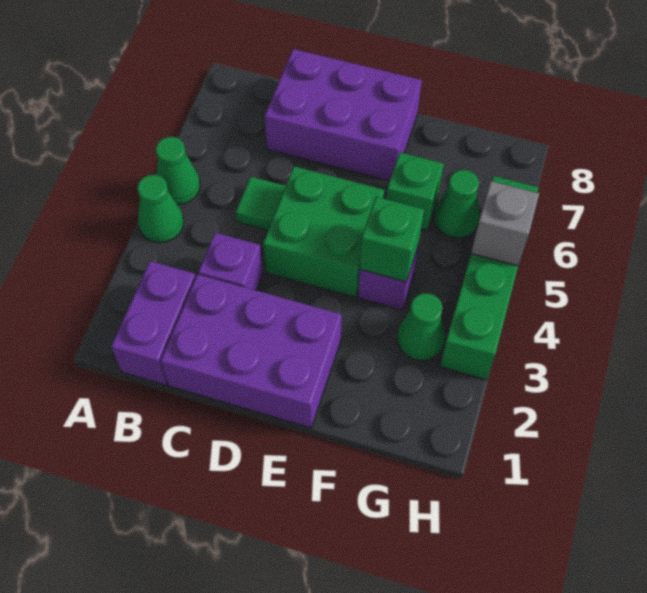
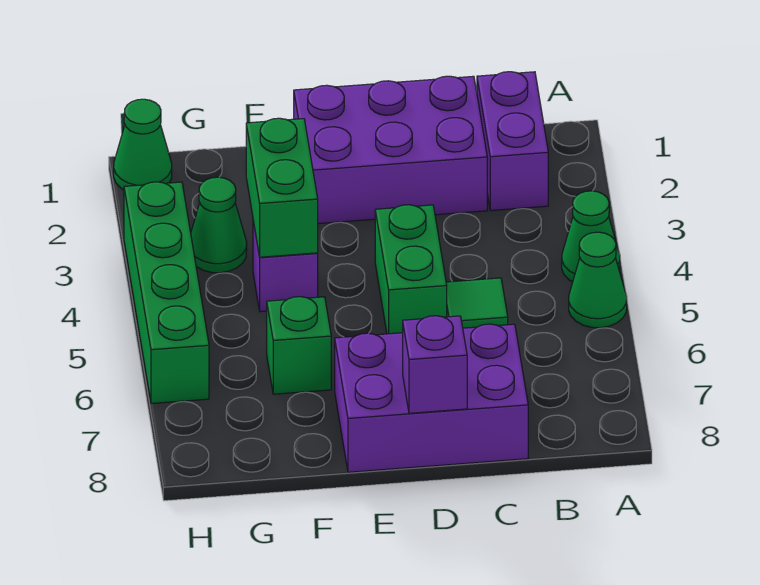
purple 1x1 brick [198,233,263,290] -> purple 1x1 brick moved to [403,316,467,413]
green 2x2 brick [263,166,384,297] -> green 1x2 brick [375,205,447,334]
green 1x1 brick [360,197,424,282] -> green 1x2 brick [246,118,318,257]
green 1x1 cone [434,170,480,238] -> green 1x1 cone moved to [114,99,172,190]
grey 1x1 brick [471,181,539,266] -> none

